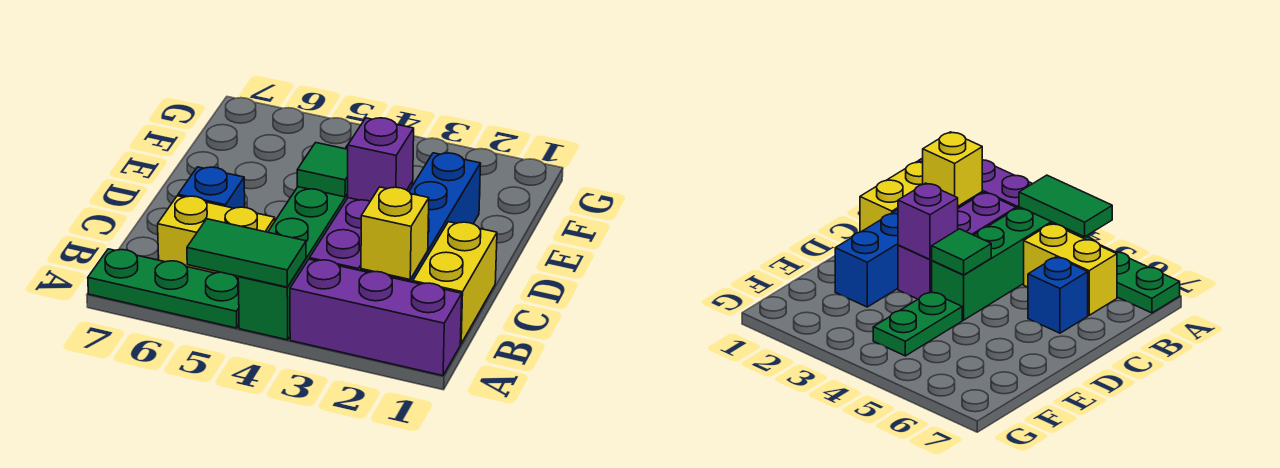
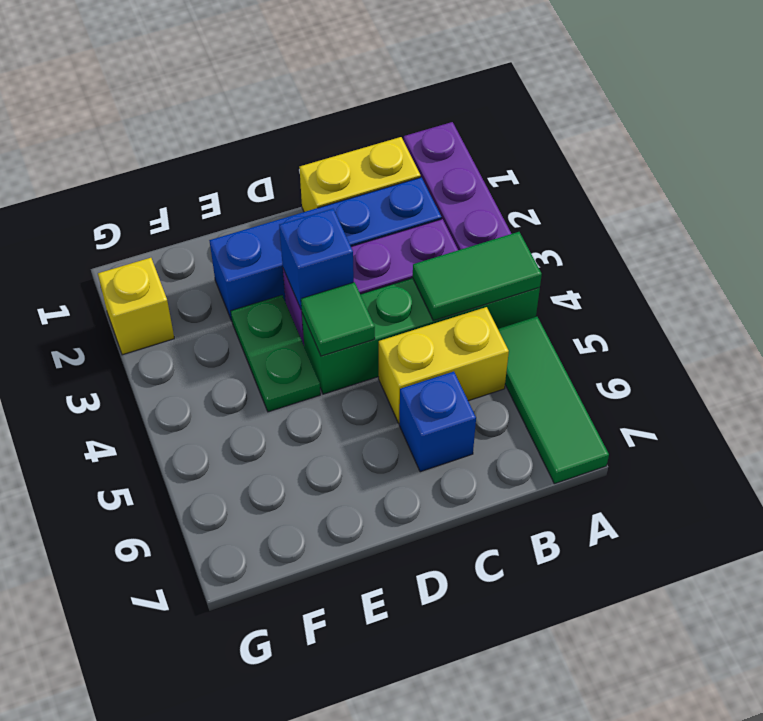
green 1x2 tile [187,219,306,287] -> green 1x2 tile turned to [413,232,542,321]
green 1x3 plate [88,249,239,328] -> green 1x3 tile [498,317,609,484]
yellow 1x1 brick [361,187,429,279] -> yellow 1x1 brick moved to [98,258,174,355]
yellow 1x2 brick [158,196,275,278] -> yellow 1x2 brick turned to [379,307,509,423]
purple 1x1 brick [348,118,414,201] -> blue 1x1 brick [279,209,354,310]
green 1x2 plate [873,292,962,356] -> green 1x2 plate turned to [231,295,320,412]

